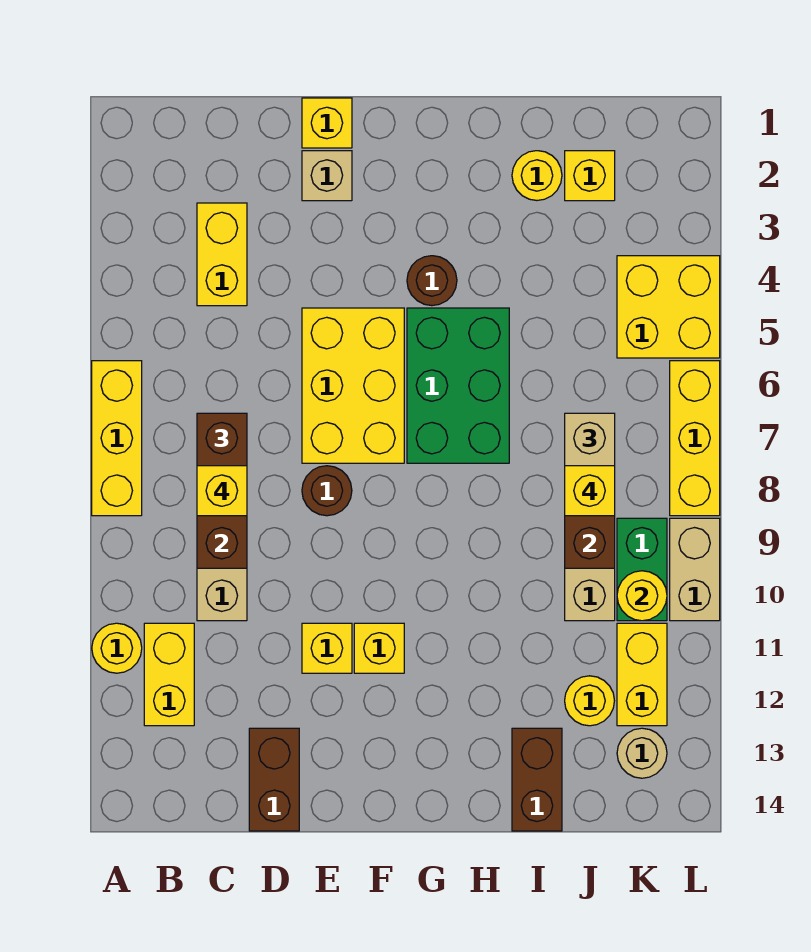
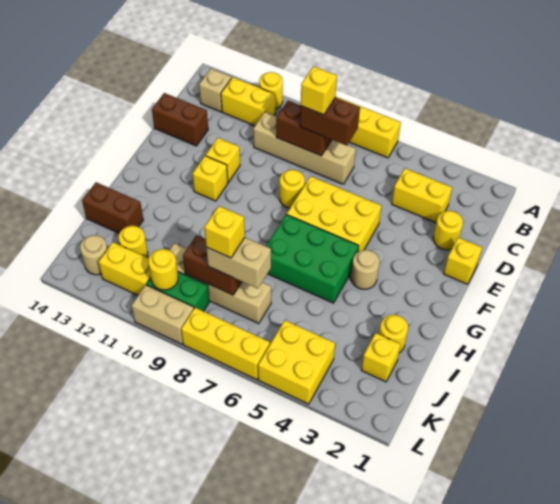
none -> yellow 1x1 round brick [433,211,463,250]
tan 1x1 brick [302,151,352,201] -> tan 1x1 brick moved to [199,69,231,112]
brown 1x1 round brick [302,466,352,516] -> yellow 1x1 round brick [280,170,305,208]
brown 1x1 round brick [407,256,457,306] -> tan 1x1 round brick [351,250,379,289]

